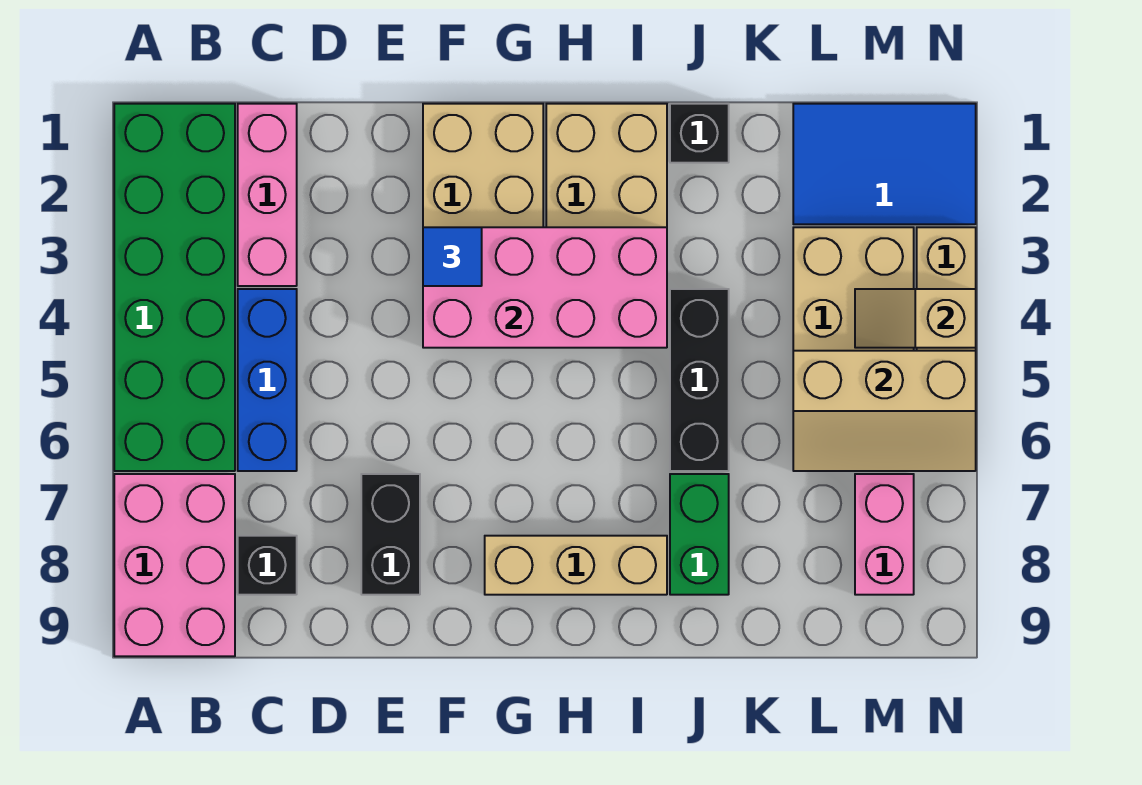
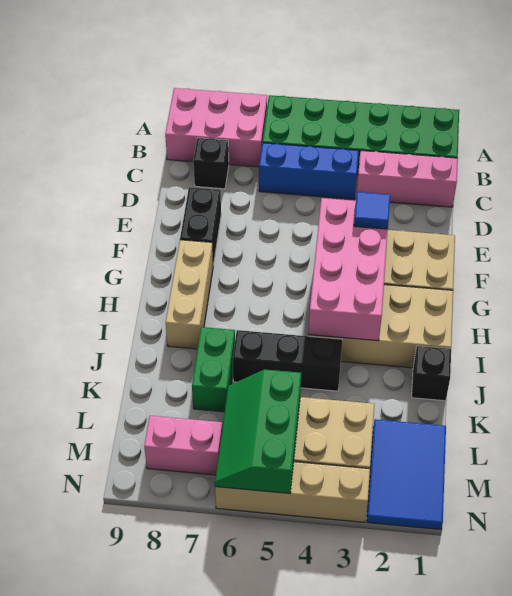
black 1x2 brick [361,474,420,595] -> black 1x2 brick turned to [180,187,221,265]
green 1x2 brick [670,474,729,595] -> green 1x2 brick turned to [192,327,235,412]
tan 2x3 slope [793,351,976,471] -> green 2x3 slope [215,369,301,493]
tan 1x2 slope [855,289,976,348] -> none

